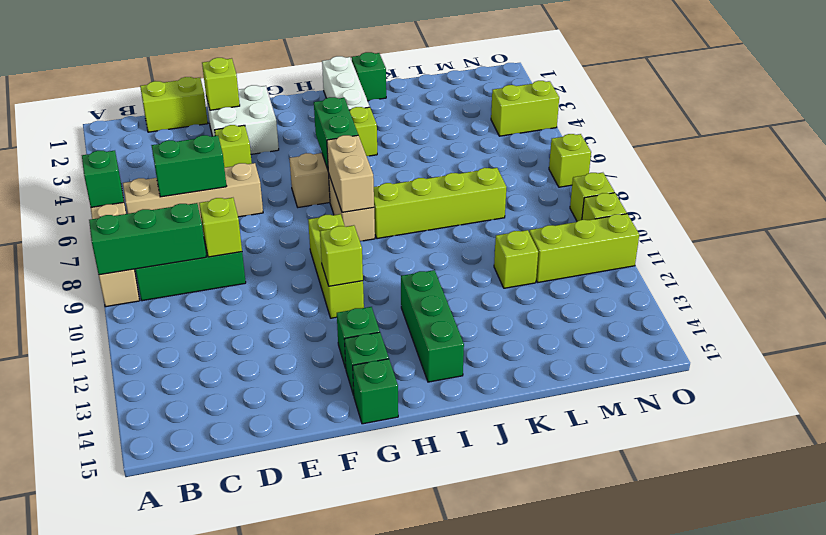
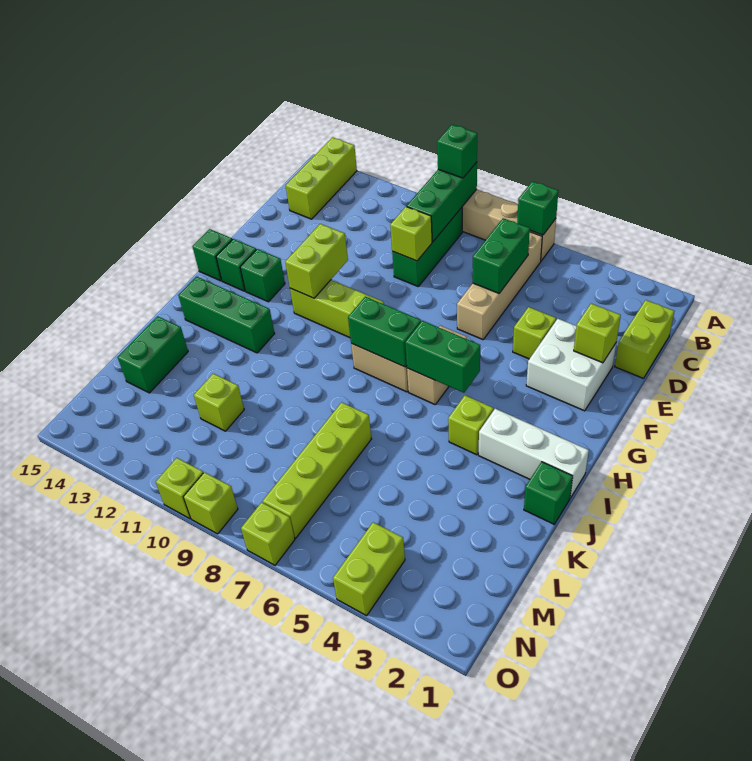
none -> green 1x1 brick [437,125,477,178]
lime 1x1 brick [320,225,363,286] -> lime 1x2 brick [285,224,348,298]
tan 1x2 brick [327,135,374,212] -> green 1x2 brick [348,297,421,367]
lime 1x4 brick [374,168,506,239] -> lime 1x4 brick moved to [263,402,371,538]
none -> green 1x2 brick [118,316,188,393]
lime 1x3 brick [529,214,639,283] -> lime 1x3 brick moved to [286,137,357,219]

